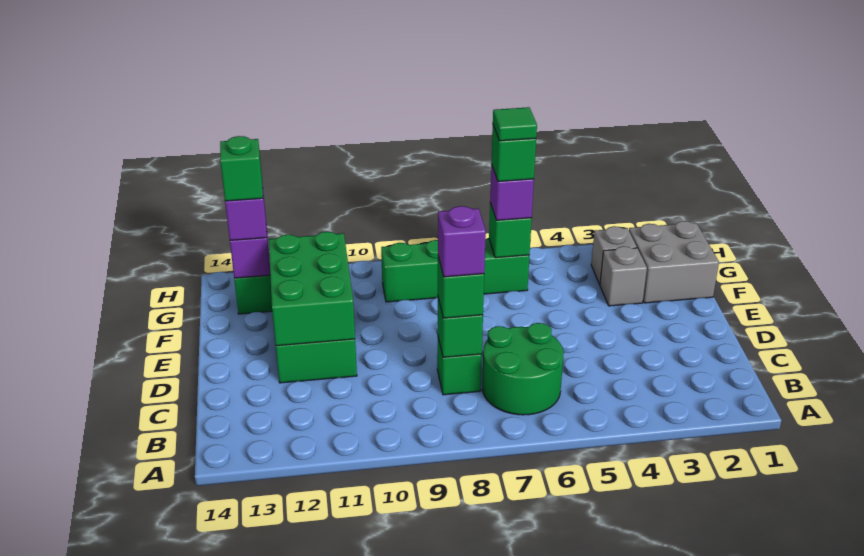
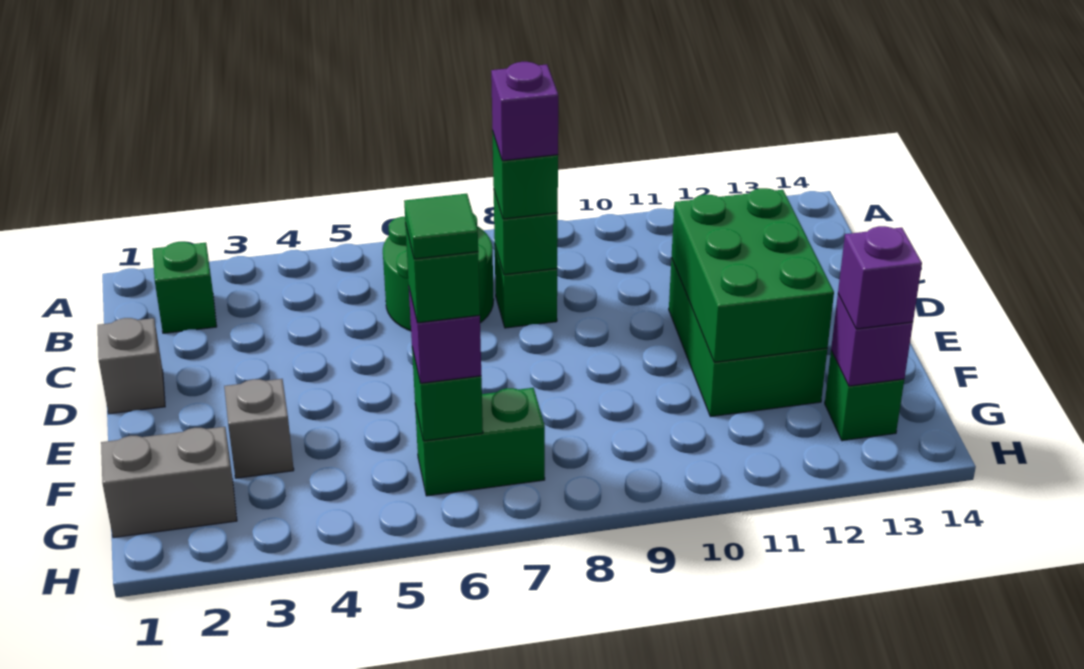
grey 2x2 brick [629,221,719,303] -> grey 1x2 brick [101,427,237,538]
grey 1x1 brick [591,226,637,284] -> grey 1x1 brick moved to [98,318,165,414]
green 1x4 brick [381,239,530,302] -> green 1x2 brick [415,388,545,496]
green 1x1 brick [220,136,263,201] -> green 1x1 brick moved to [152,242,217,333]

